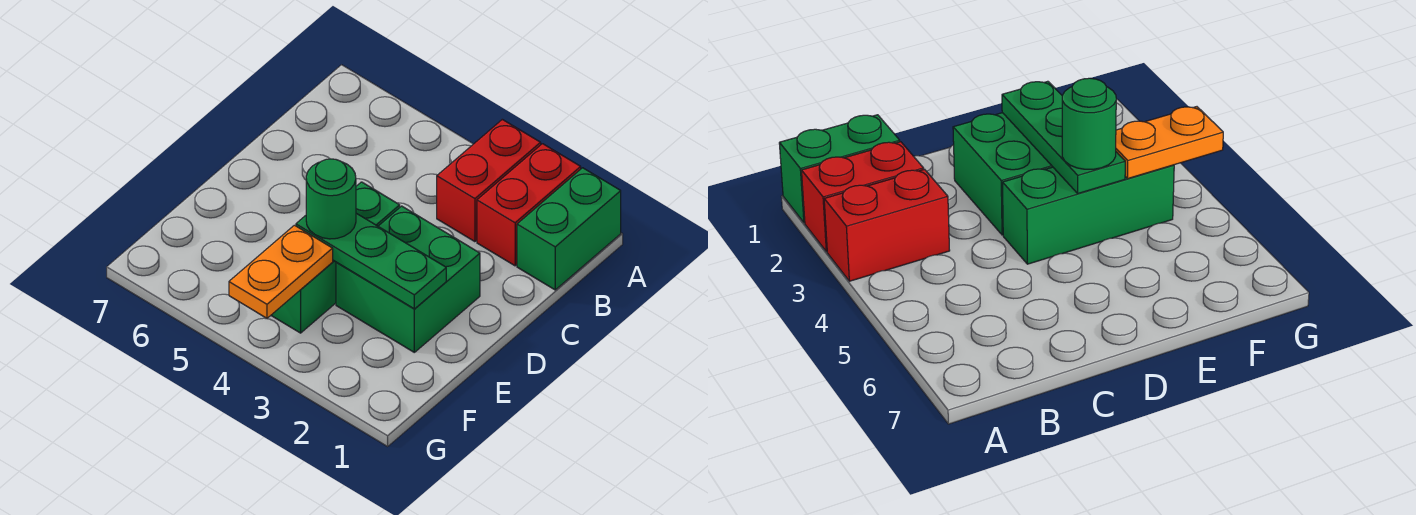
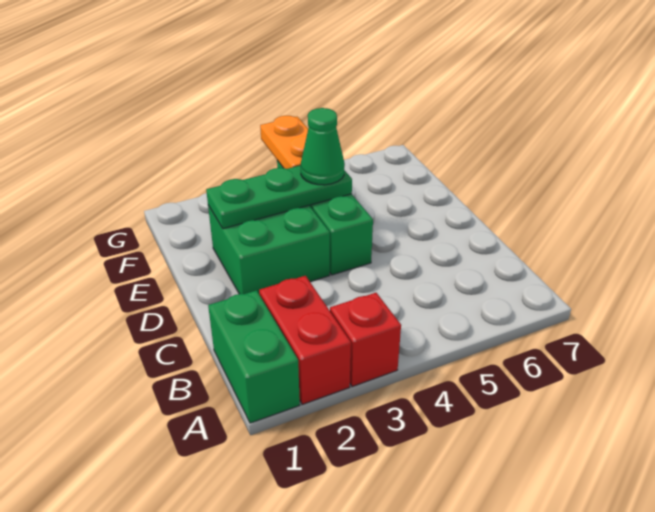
red 1x2 brick [437,119,541,242] -> red 1x1 brick [330,293,401,387]
green 1x1 round brick [306,159,356,239] -> green 1x1 cone [300,108,345,185]

